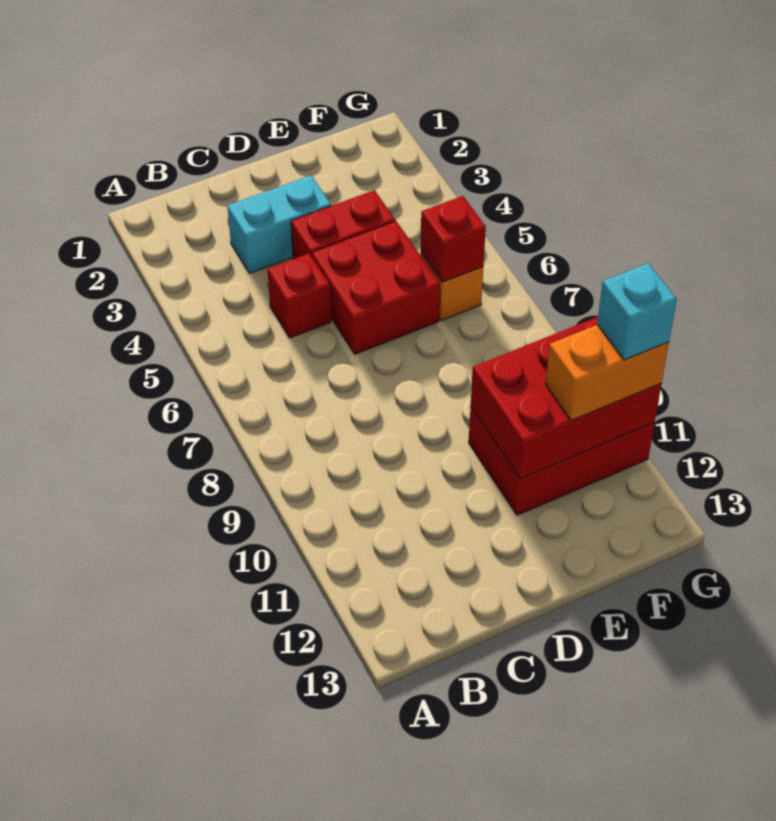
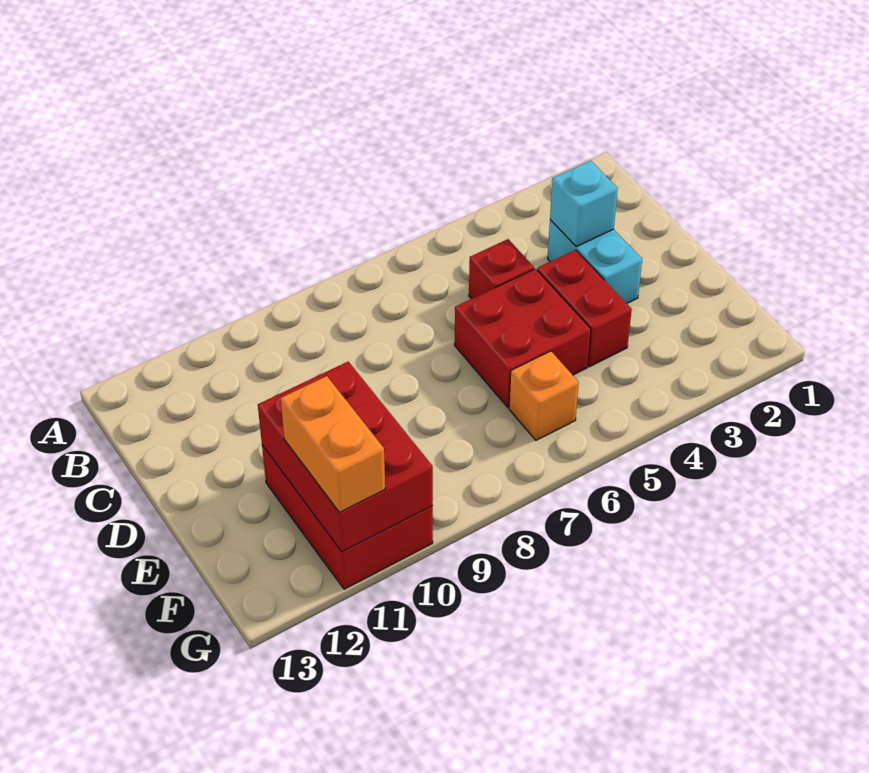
red 1x1 brick [421,196,486,282] -> none
cyan 1x1 brick [597,263,677,360] -> cyan 1x1 brick moved to [550,161,618,247]

